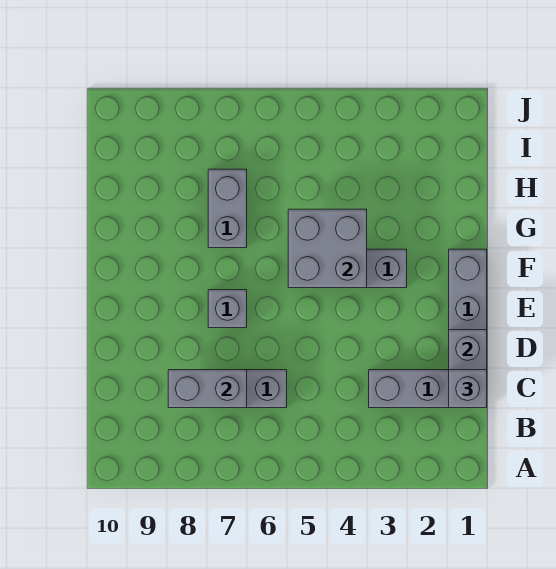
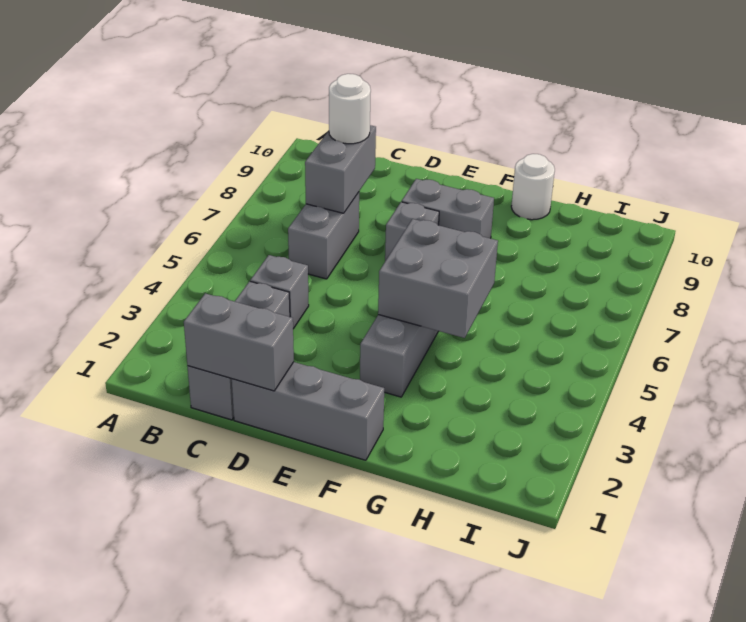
grey 1x1 brick [449,370,487,408] -> grey 1x1 brick moved to [250,255,309,329]
none -> white 1x1 round brick [329,74,371,144]
grey 1x2 brick [208,169,247,248] -> grey 1x2 brick moved to [402,179,494,238]
none -> white 1x1 round brick [511,154,555,220]

